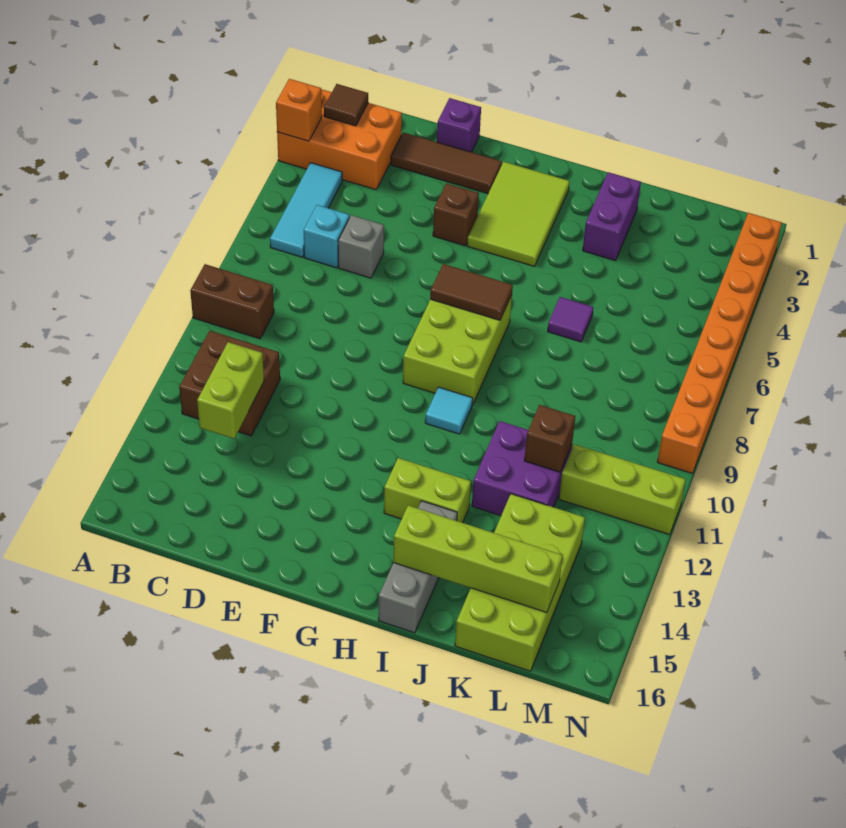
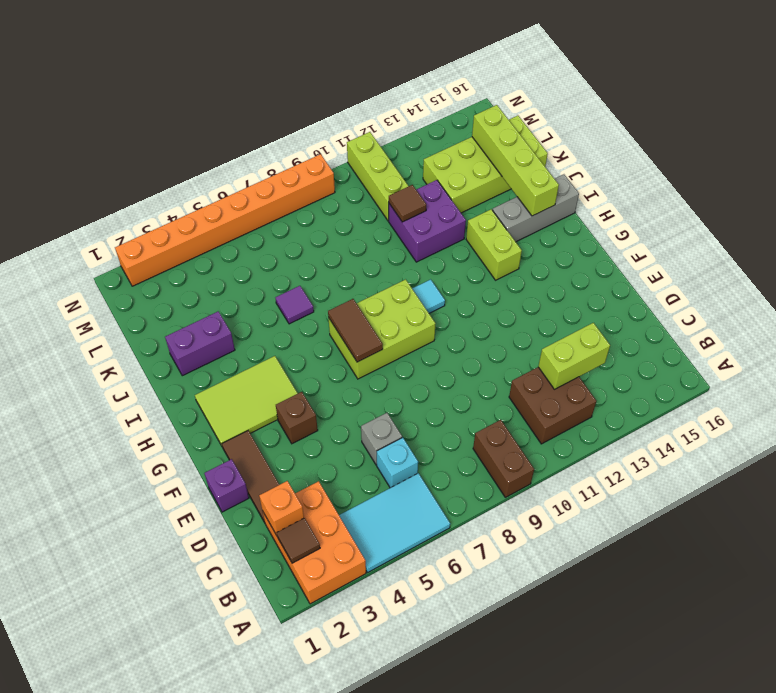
orange 1x1 brick [276,79,322,141] -> orange 1x1 brick moved to [259,481,304,535]
cyan 1x3 tile [270,163,342,257] -> cyan 2x3 tile [339,473,450,573]
brown 1x1 brick [524,405,575,472] -> brown 1x1 tile [389,185,426,222]

